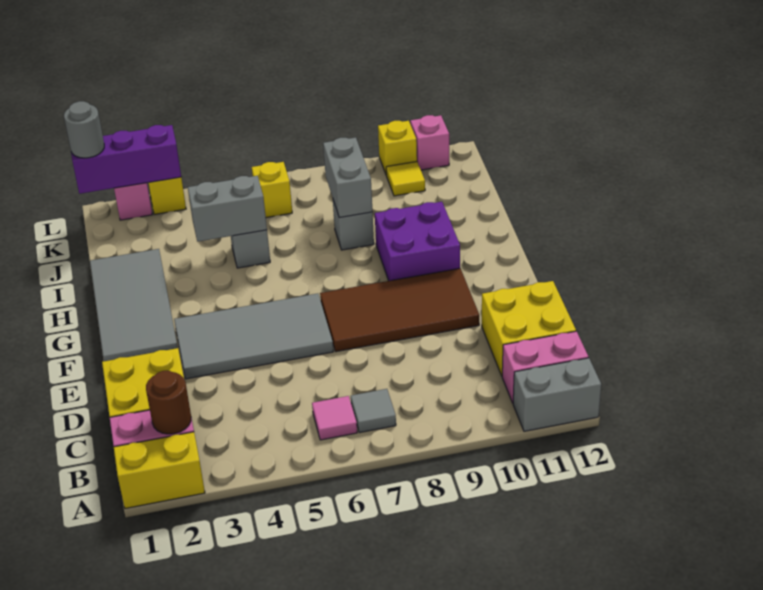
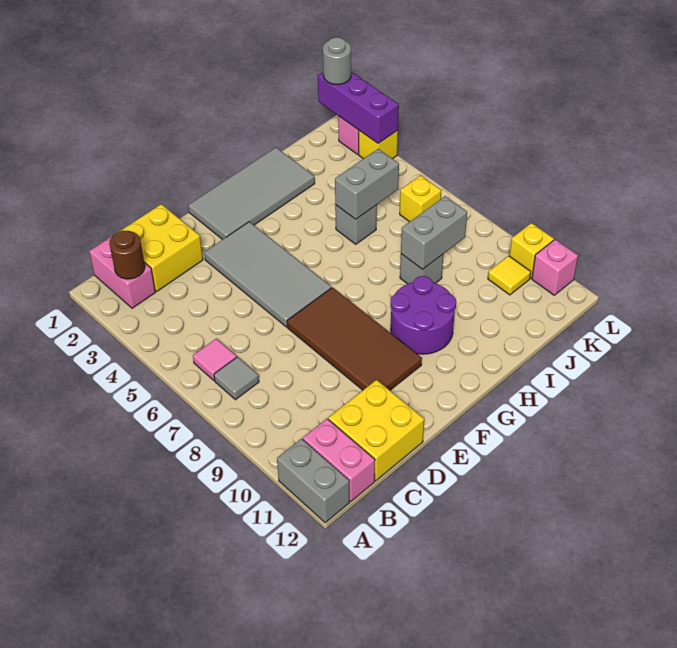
yellow 1x2 brick [114,432,205,509] -> none
purple 2x2 brick [375,202,460,281] -> purple 2x2 round brick [391,276,456,354]
grey 1x2 brick [188,176,267,242] -> grey 1x2 brick turned to [335,149,399,219]

